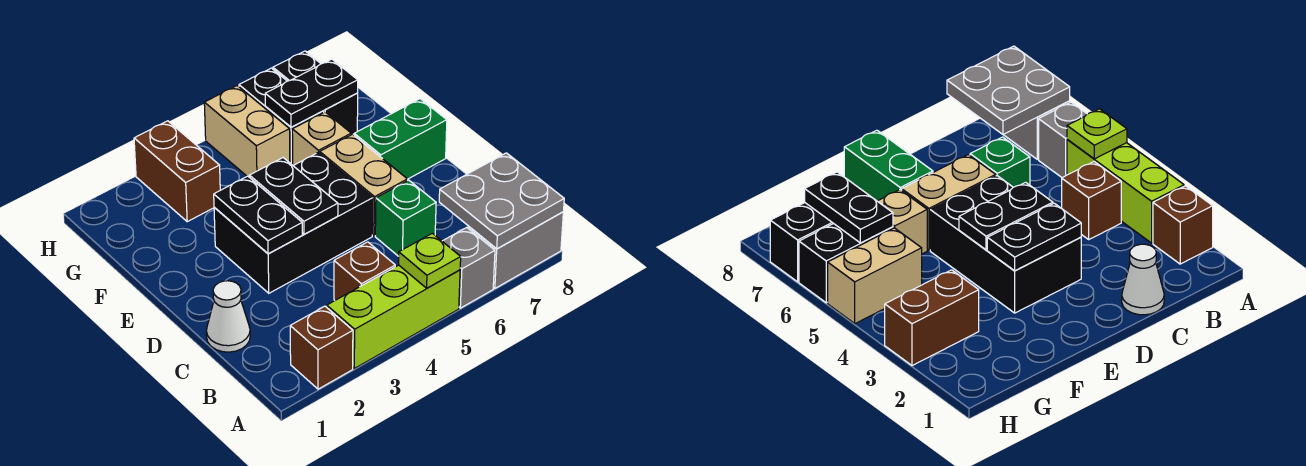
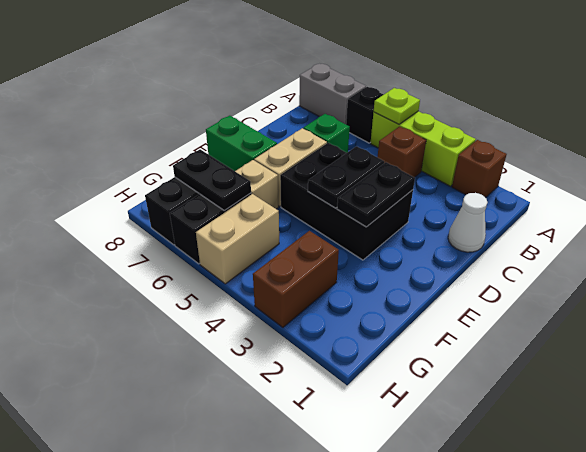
grey 1x1 brick [442,227,495,308] -> black 1x1 brick [346,87,384,143]
grey 2x2 plate [439,153,564,249] -> none

